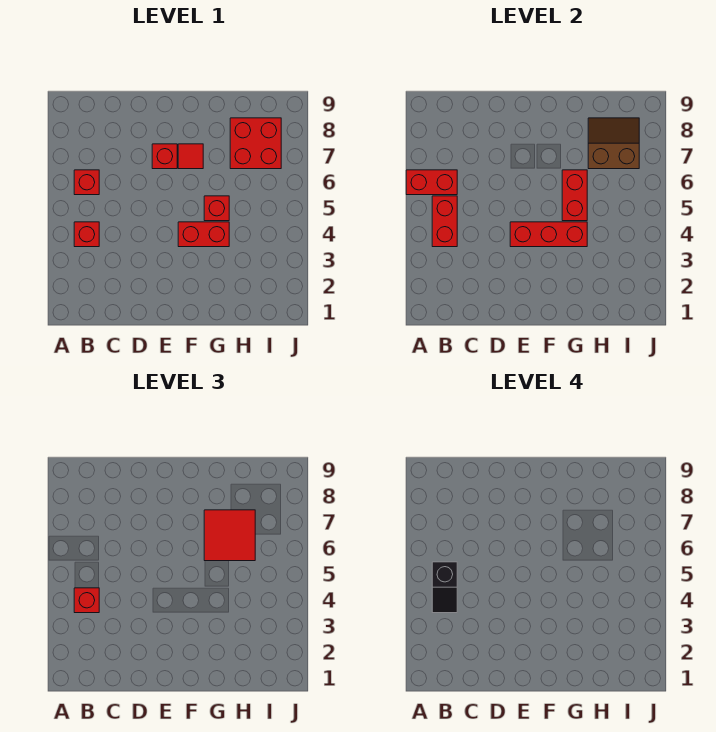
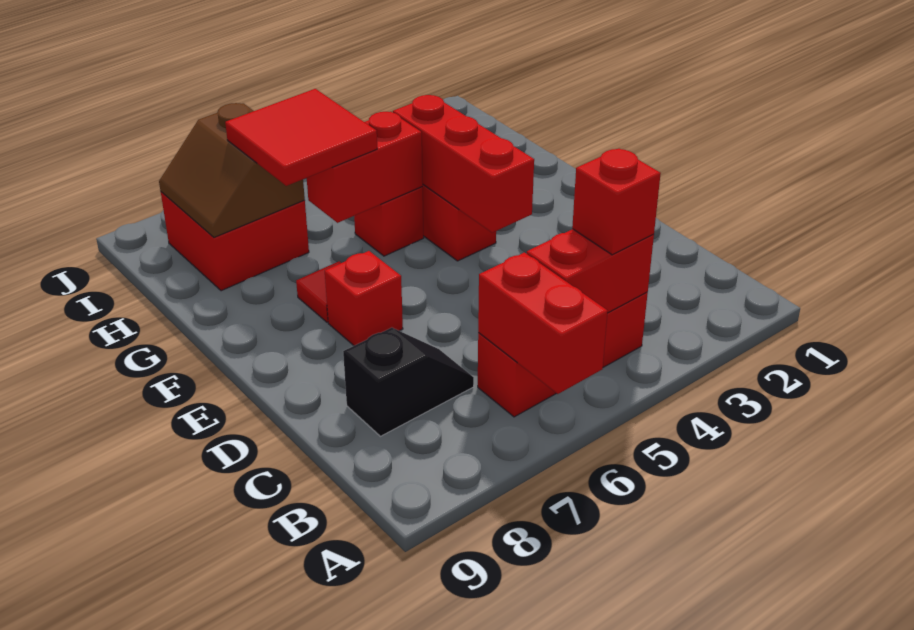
black 1x2 slope [432,562,457,613] -> black 1x2 slope moved to [343,328,474,436]

